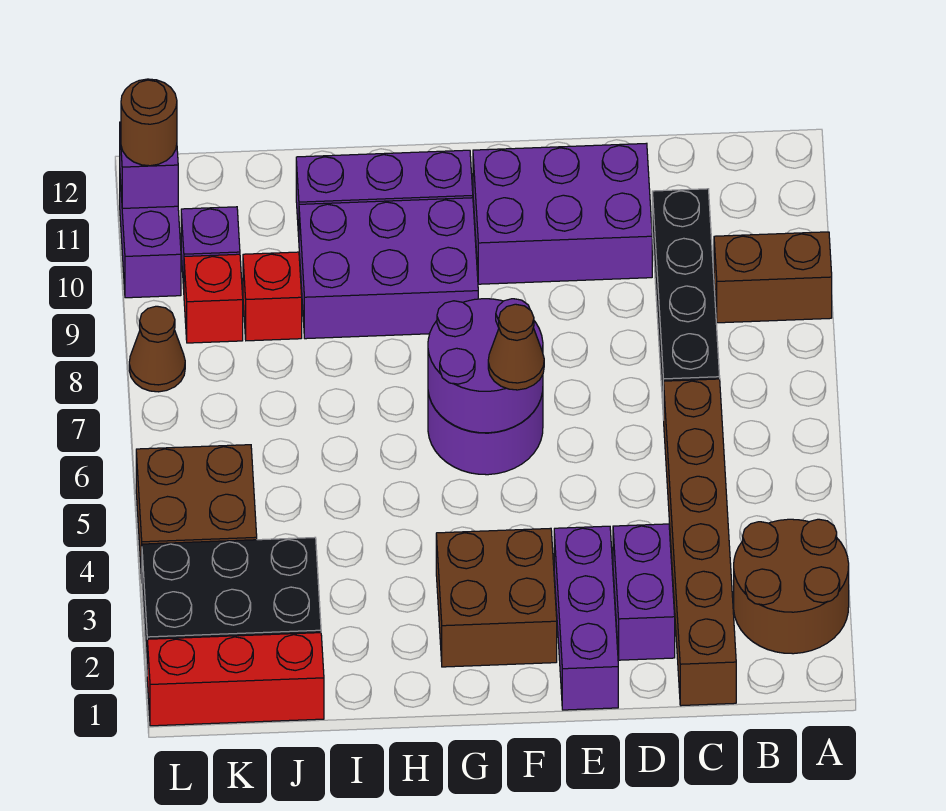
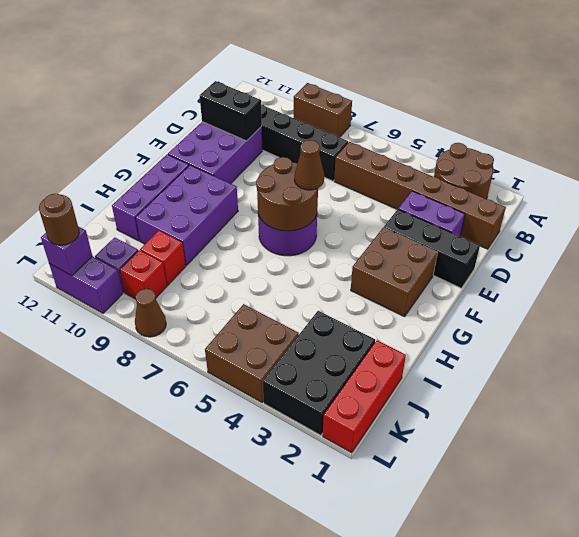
brown 1x2 brick [714,232,832,323] -> brown 1x2 brick turned to [294,83,352,137]
none -> black 1x2 brick [200,81,262,141]
purple 1x3 brick [554,526,618,710] -> black 1x3 brick [384,209,480,288]
purple 2x2 round brick [428,299,543,433] -> brown 2x2 round brick [256,157,318,231]

